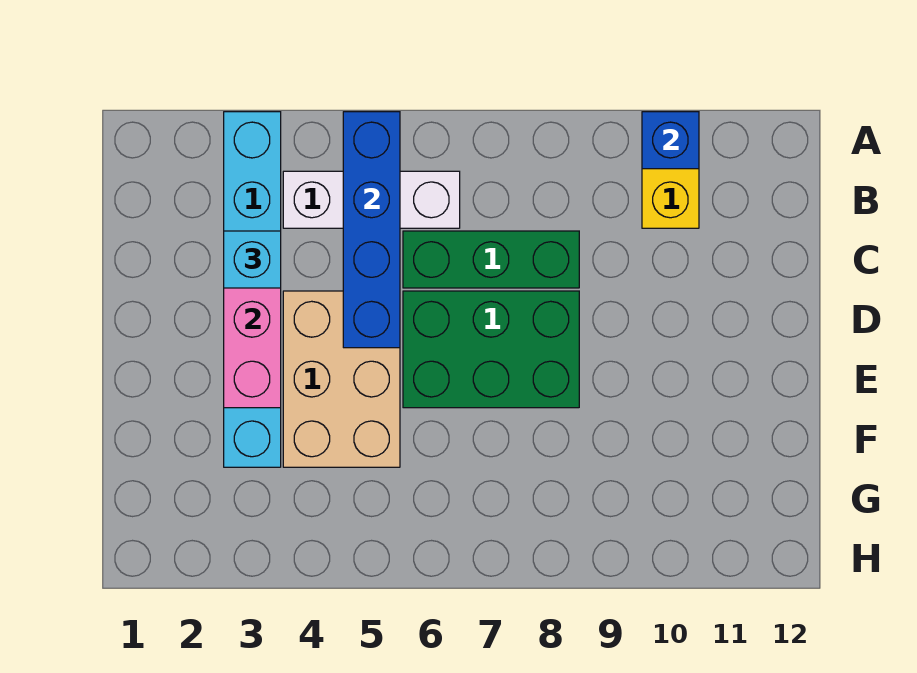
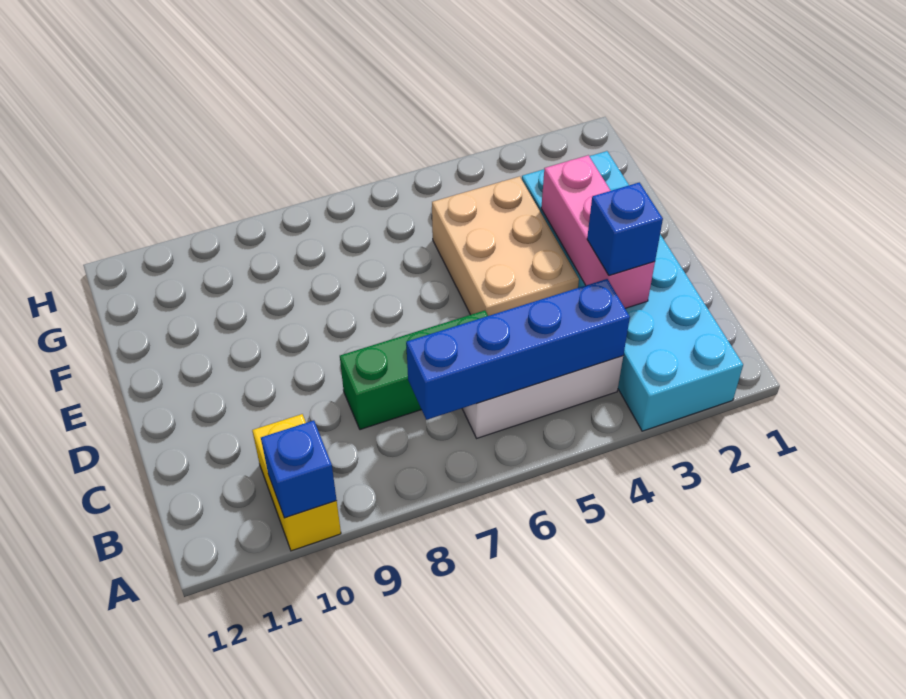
cyan 1x6 brick [224,112,281,467] -> cyan 2x6 brick [522,151,743,431]
blue 1x4 brick [343,112,400,348] -> blue 1x4 brick turned to [406,279,630,420]
cyan 1x1 brick [224,231,281,288] -> blue 1x1 brick [587,182,663,276]
green 2x3 brick [403,291,579,408] -> none

